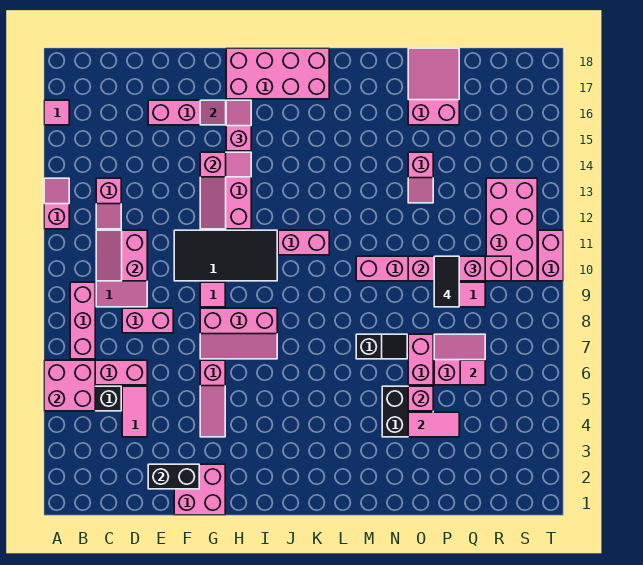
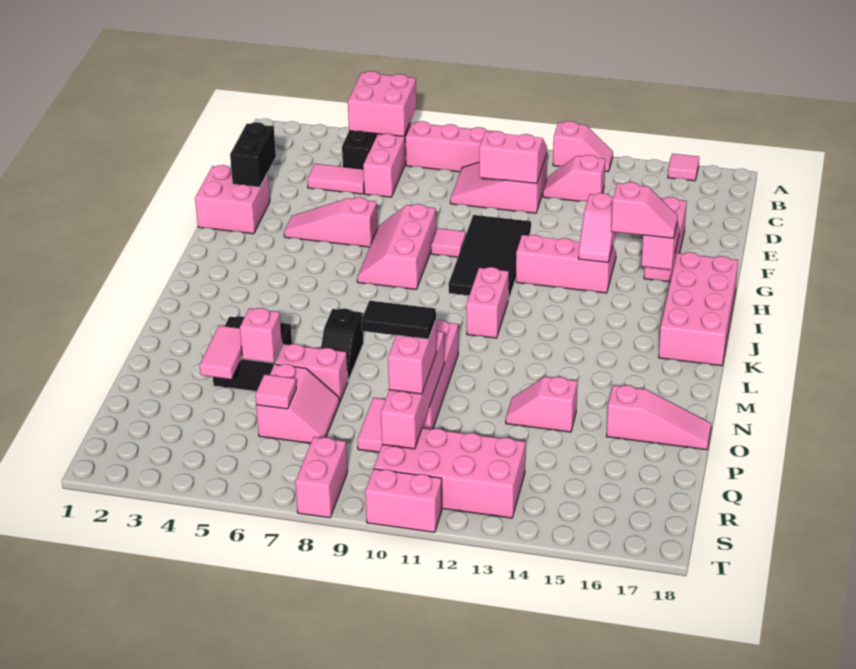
pink 1x2 brick [122,308,173,333] -> pink 1x2 brick moved to [295,437,347,518]
pink 2x3 slope [408,48,459,125] -> pink 1x3 slope [607,385,712,450]

